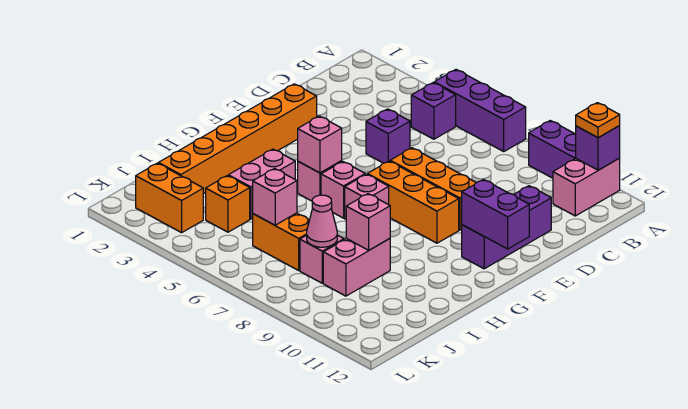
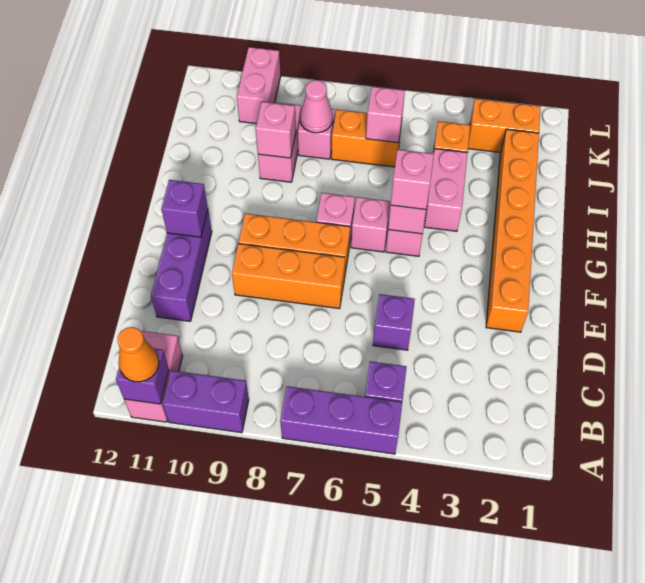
orange 1x1 plate [576,103,620,138] -> orange 1x1 cone [118,327,159,382]
purple 1x2 brick [462,180,529,249] -> purple 1x1 brick [161,180,208,237]
none -> pink 1x1 brick [391,150,434,210]
none -> pink 1x2 brick [237,47,281,124]

